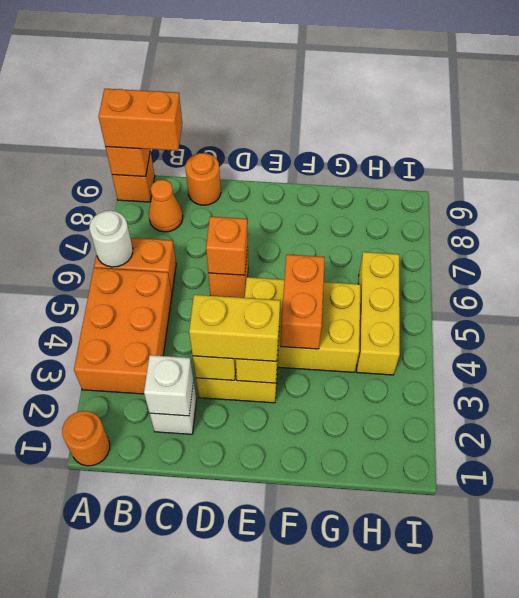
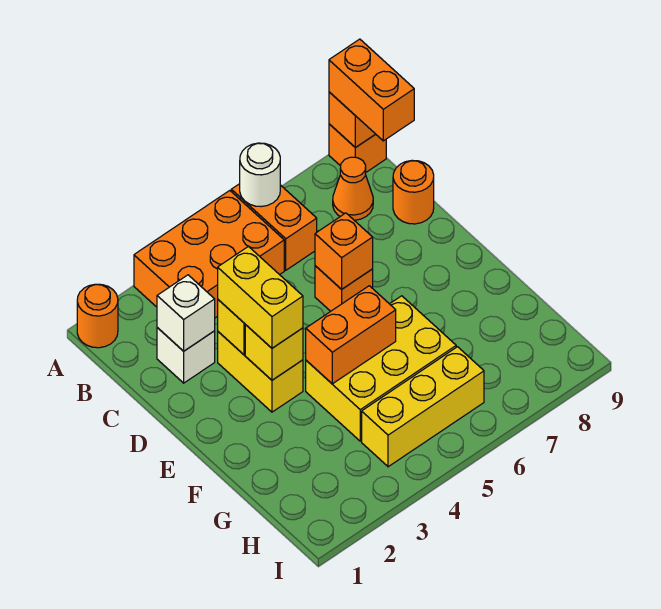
yellow 2x3 brick [245,277,361,372] -> yellow 2x3 brick turned to [306,296,456,441]

